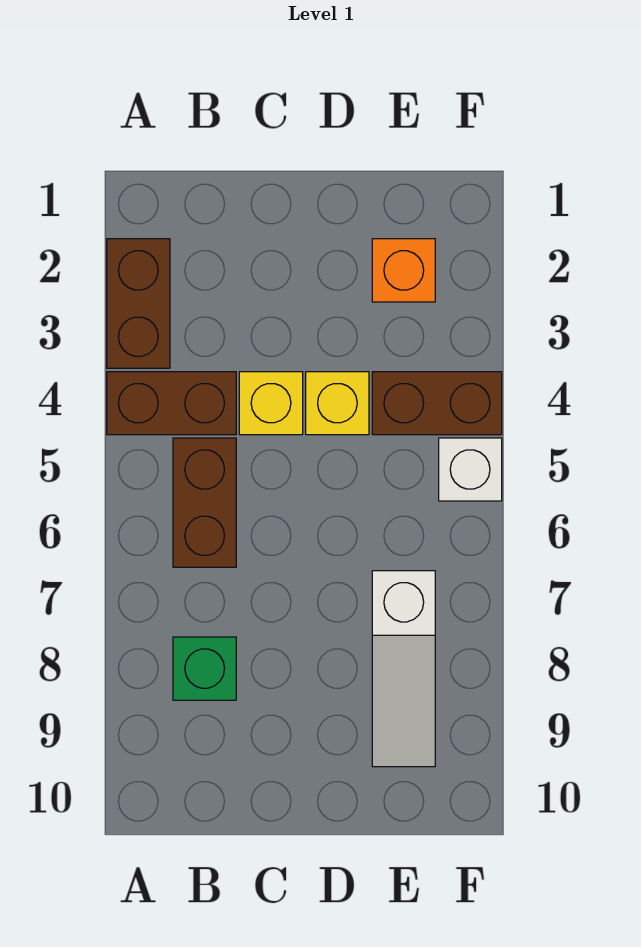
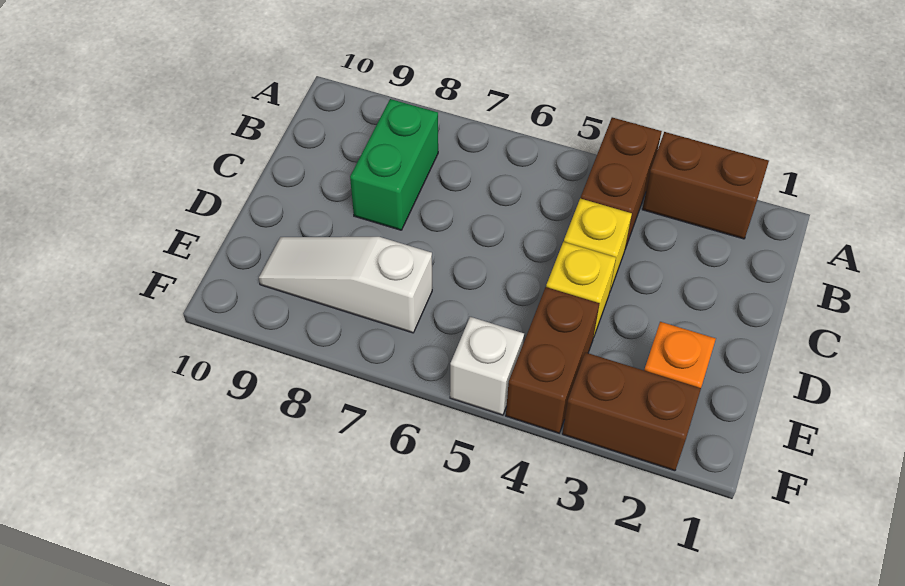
brown 1x2 brick [173,438,236,567] -> brown 1x2 brick moved to [562,352,701,471]
green 1x1 brick [173,637,236,700] -> green 1x2 brick [350,99,438,230]

